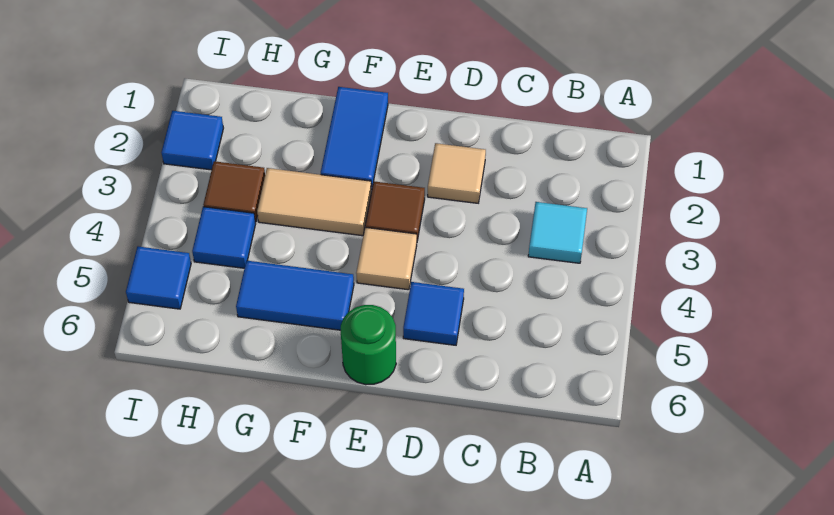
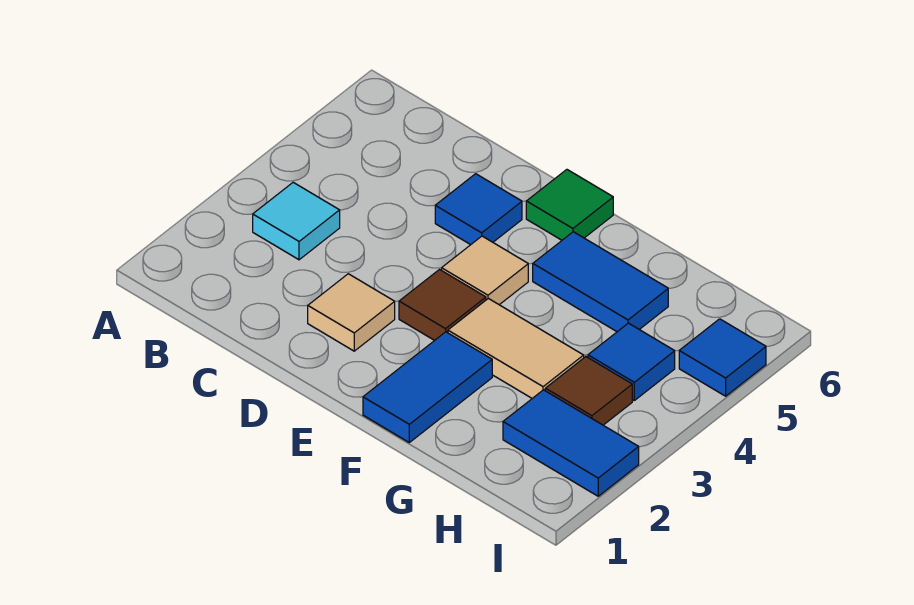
green 1x1 round brick [341,305,396,385] -> green 1x1 tile [526,170,613,240]
blue 1x1 tile [161,111,223,170] -> blue 1x2 tile [503,390,639,496]

